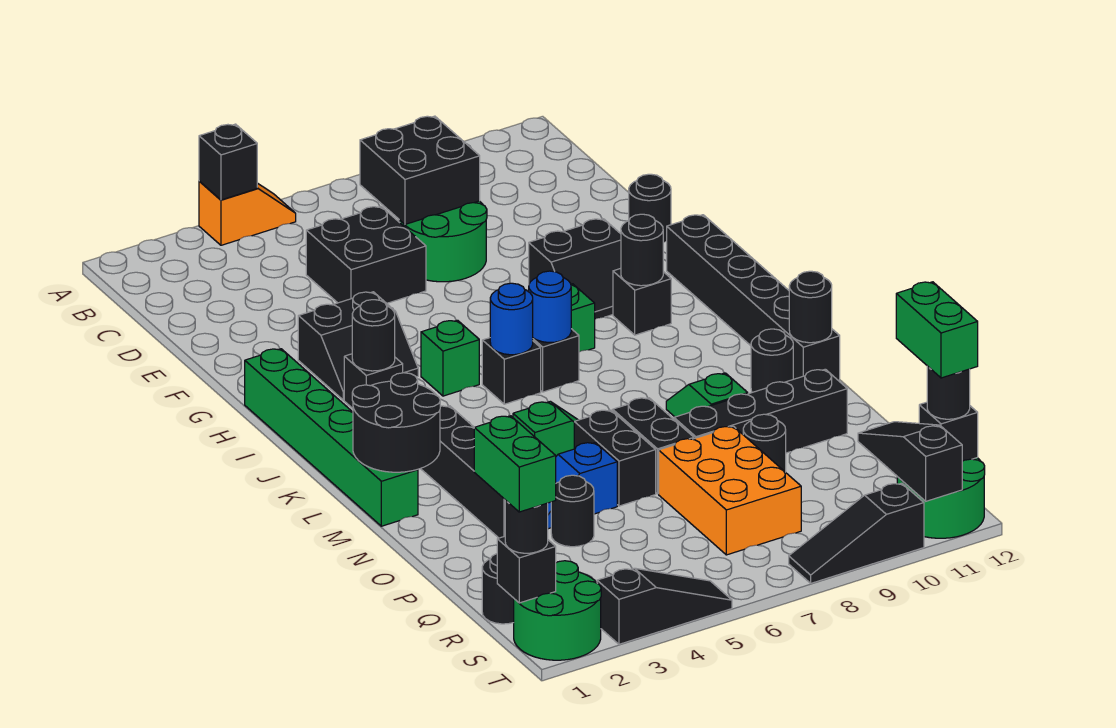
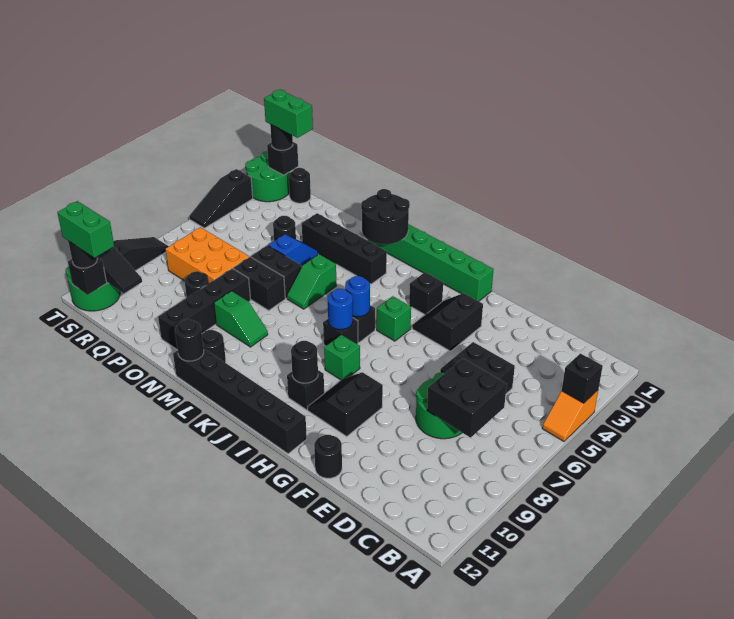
black 1x1 round brick [352,300,395,371] -> none

